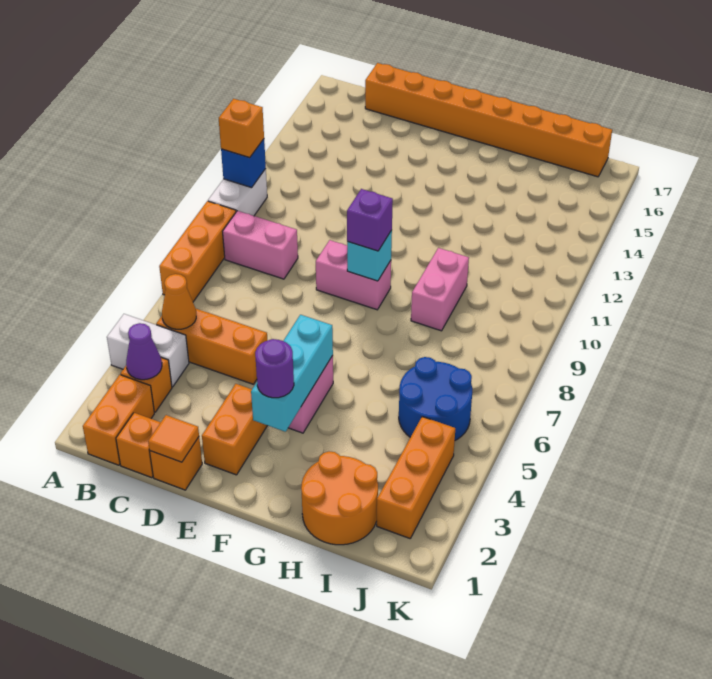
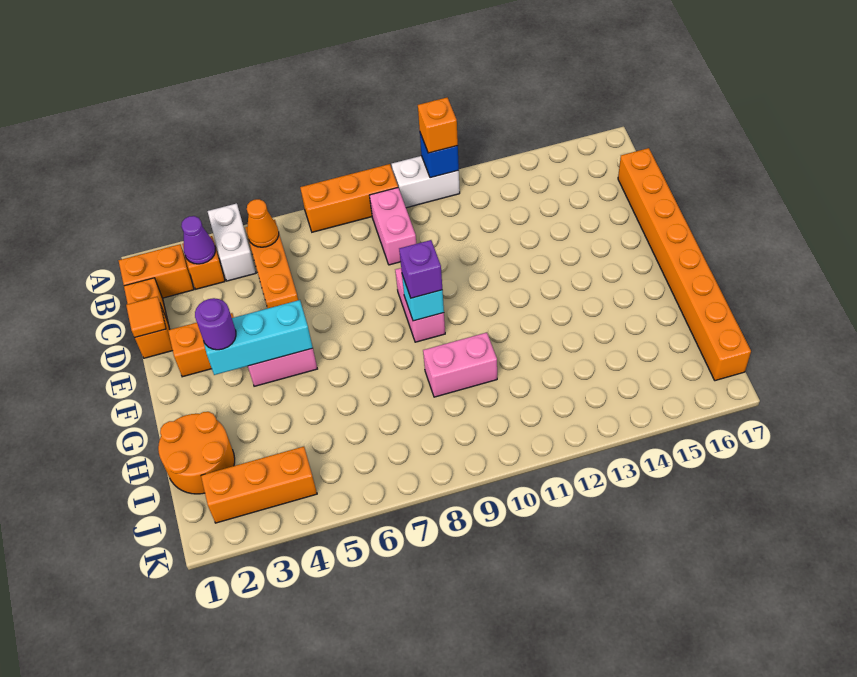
blue 2x2 round brick [399,357,472,440] -> none

